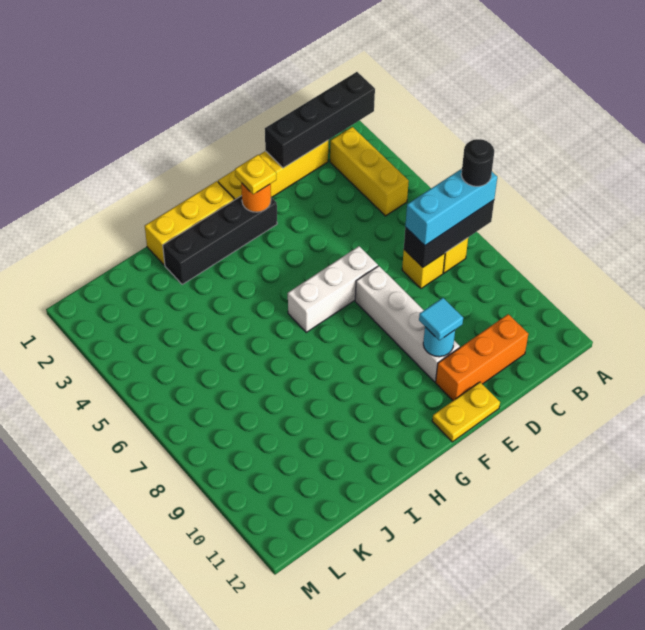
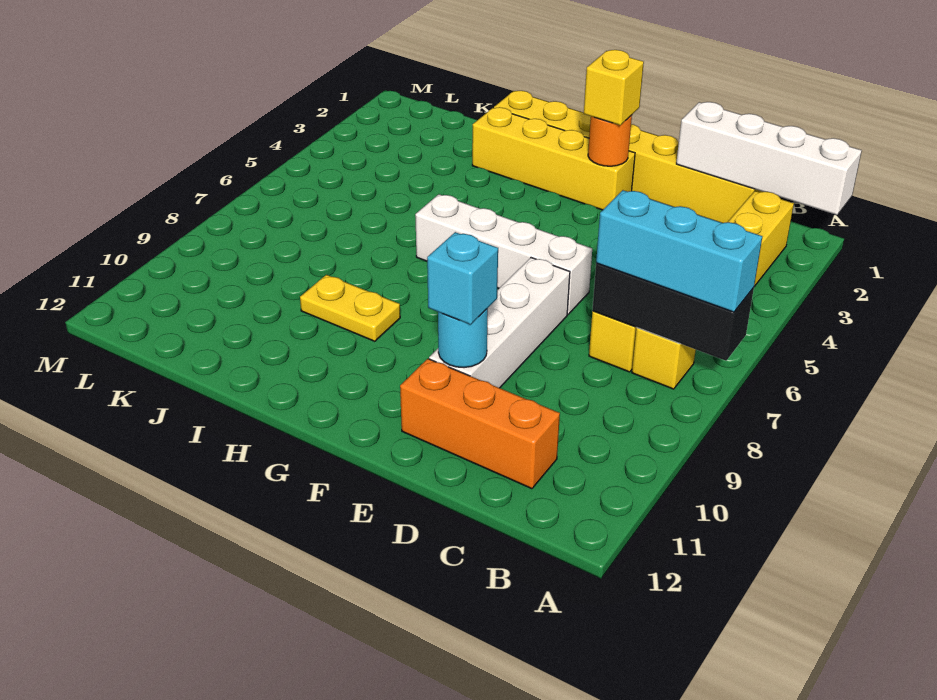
black 1x4 brick [265,72,375,168] -> white 1x4 brick [676,102,862,215]
black 1x1 round brick [461,139,494,186] -> none
white 1x3 brick [288,246,378,332] -> white 1x4 brick [415,194,592,314]
cyan 1x1 tile [419,298,463,340] -> cyan 1x1 brick [427,232,498,325]
yellow 1x2 plate [432,382,500,442] -> yellow 1x2 plate moved to [300,275,400,341]
black 1x4 brick [163,196,277,285] -> yellow 1x4 brick [472,107,635,210]
yellow 1x1 plate [235,155,276,194] -> yellow 1x1 brick [584,50,644,125]

